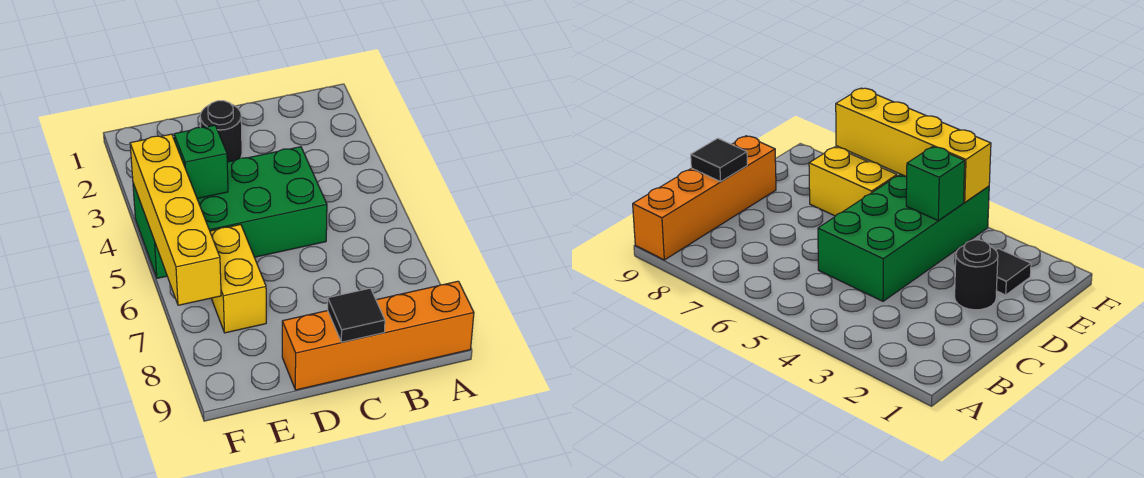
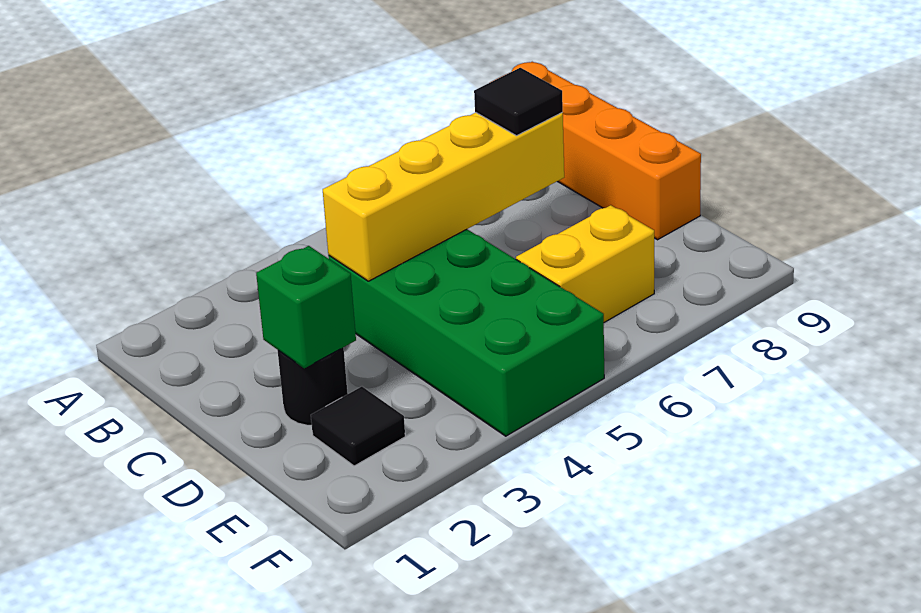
black 1x1 tile [328,288,385,342] -> black 1x1 tile moved to [474,68,563,136]
green 1x1 brick [174,125,228,199] -> green 1x1 brick moved to [256,246,356,368]
yellow 1x4 brick [130,134,221,305] -> yellow 1x4 brick moved to [323,112,564,281]

